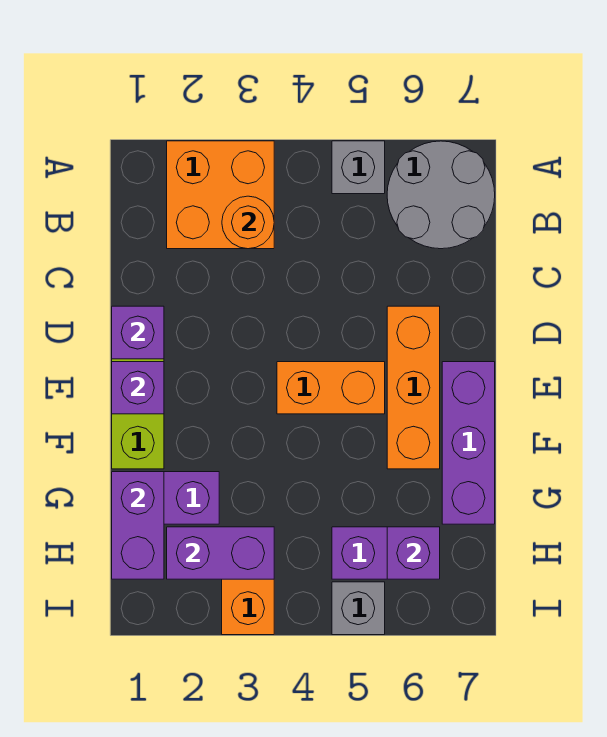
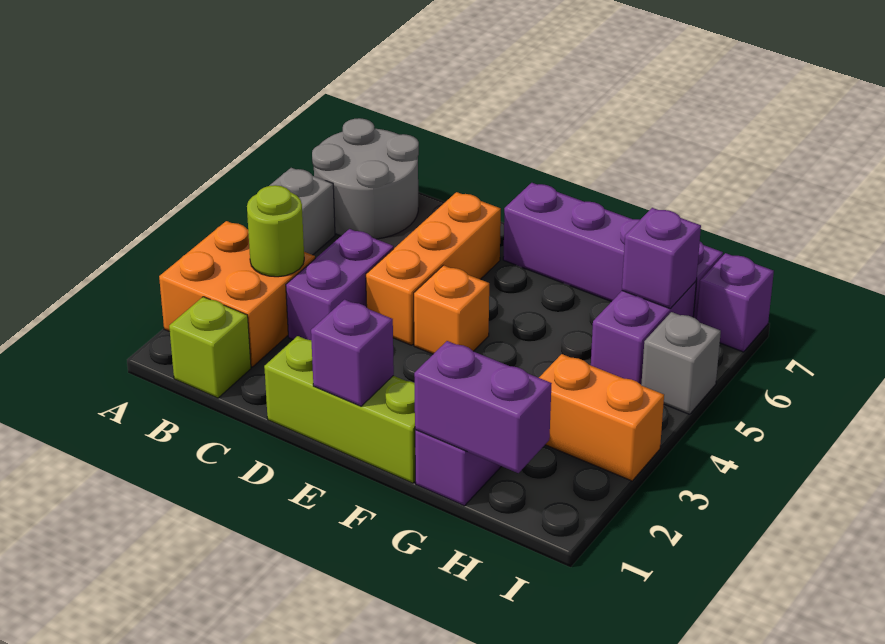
none -> lime 1x1 brick [169,297,251,398]
orange 1x1 round brick [222,196,274,249] -> lime 1x1 round brick [247,185,304,277]
purple 1x1 brick [112,306,164,359] -> purple 1x1 brick moved to [697,253,774,352]
orange 1x3 brick [387,306,440,469] -> orange 1x3 brick turned to [366,192,501,345]
orange 1x2 brick [277,362,385,414] -> orange 1x1 brick [414,265,489,354]
purple 1x3 brick [442,362,495,524] -> purple 1x4 brick [503,183,723,319]
purple 1x2 brick [167,527,274,579] -> purple 1x2 brick moved to [286,229,394,340]

